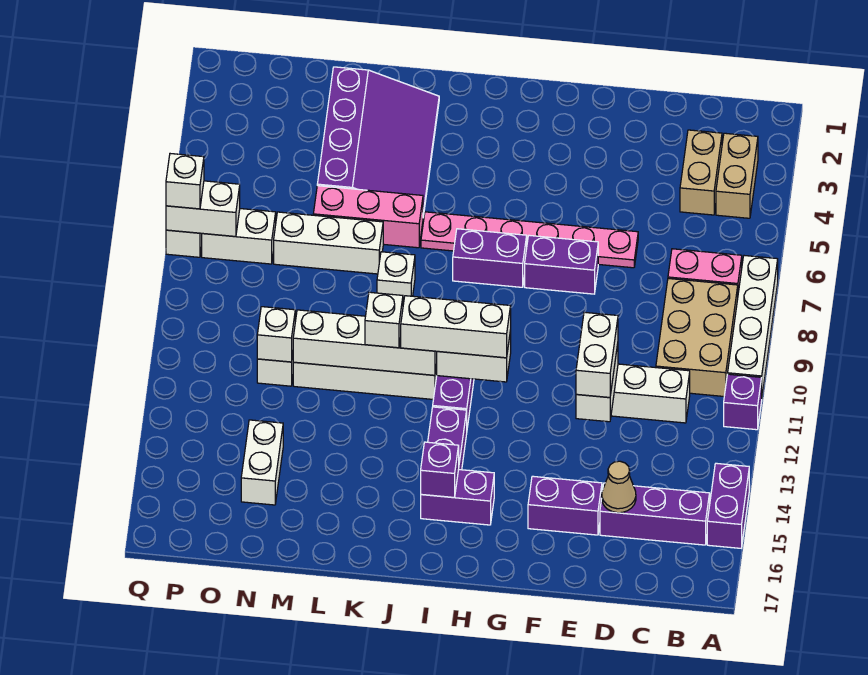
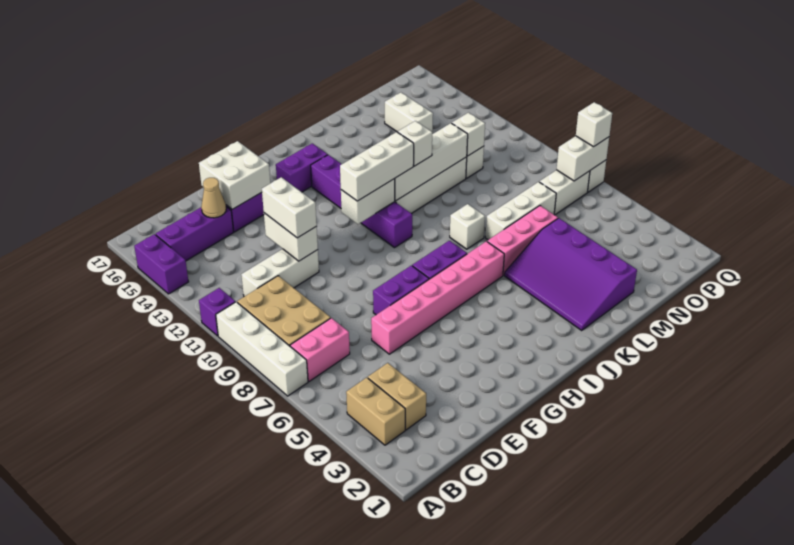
pink 1x6 plate [421,212,638,268] -> pink 1x6 brick [371,241,504,354]
none -> white 2x2 brick [199,141,270,209]
purple 1x1 brick [421,442,459,498] -> none

